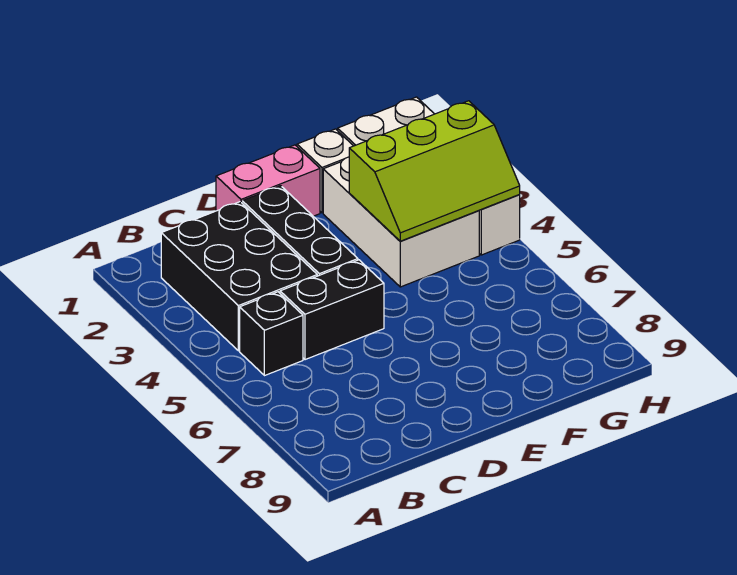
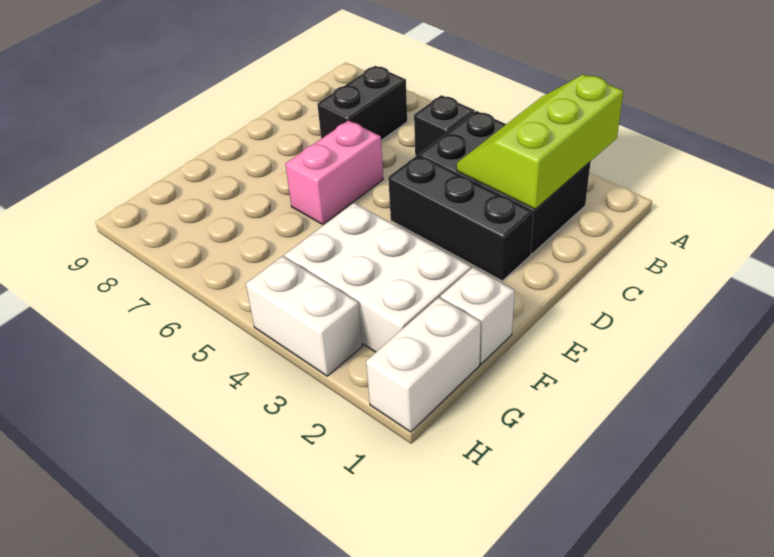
black 1x2 brick [280,260,384,360] -> black 1x2 brick moved to [317,66,407,140]
pink 1x2 brick [216,145,320,216] -> pink 1x2 brick moved to [285,120,383,225]
lime 2x3 slope [349,101,520,241] -> lime 2x3 slope moved to [457,75,624,209]

